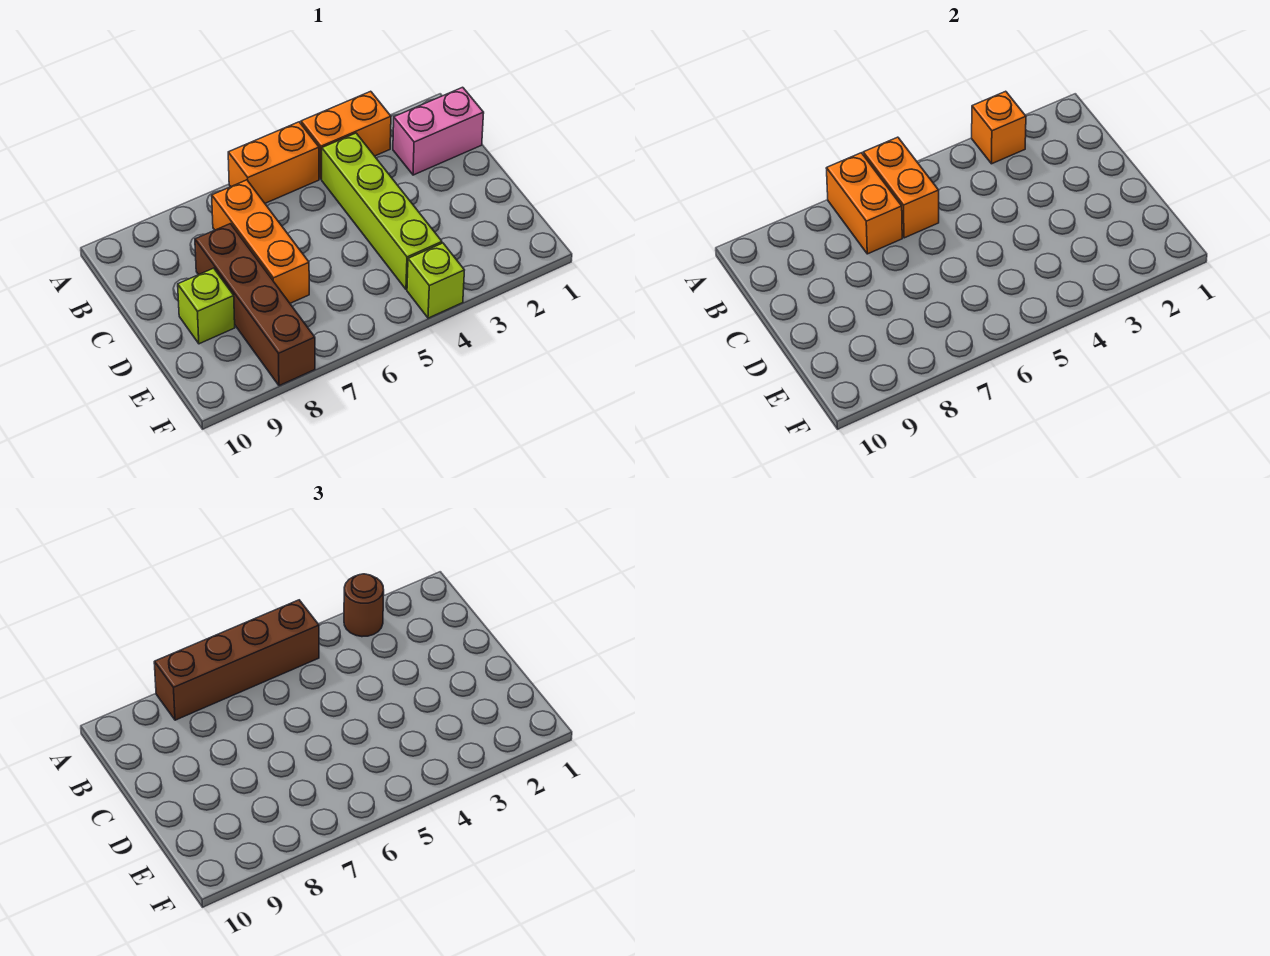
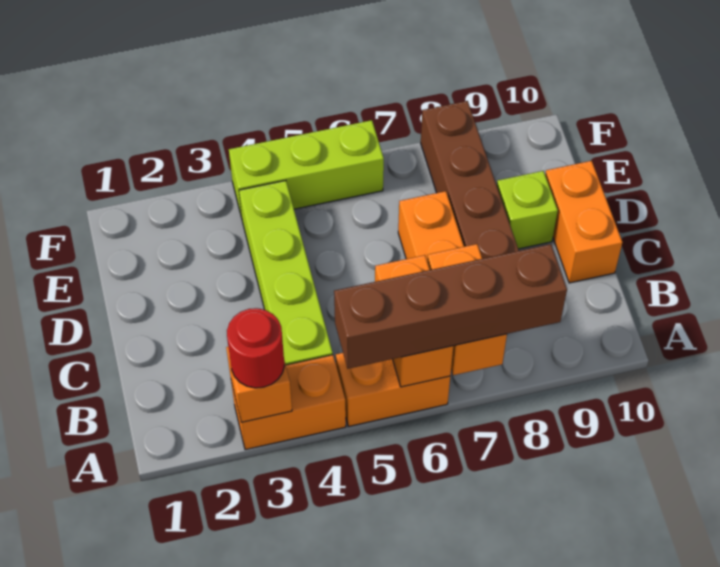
brown 1x1 round brick [344,574,384,637] -> red 1x1 round brick [227,308,284,388]
pink 1x2 brick [393,87,484,175] -> none
none -> orange 1x2 brick [545,161,622,283]
lime 1x1 brick [407,243,464,318] -> lime 1x3 brick [229,120,384,218]

